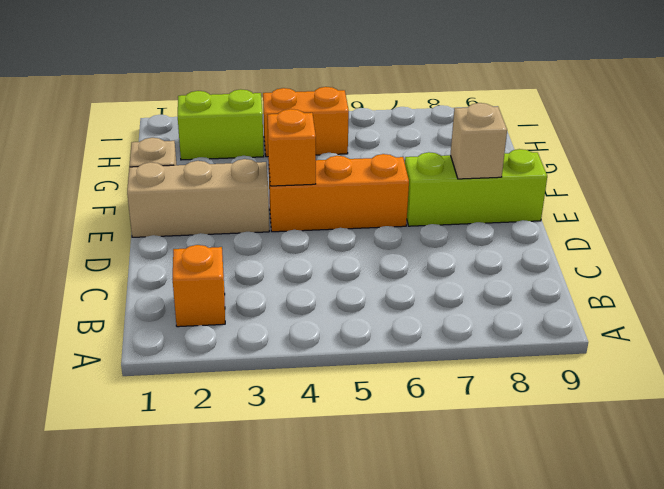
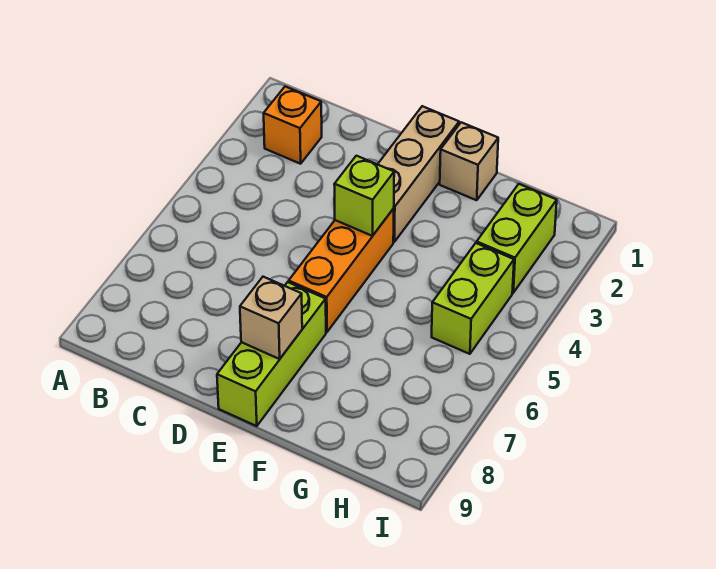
orange 1x1 brick [268,109,316,186] -> lime 1x1 brick [334,156,394,236]
orange 1x2 brick [263,87,349,157] -> lime 1x2 brick [432,243,514,354]

